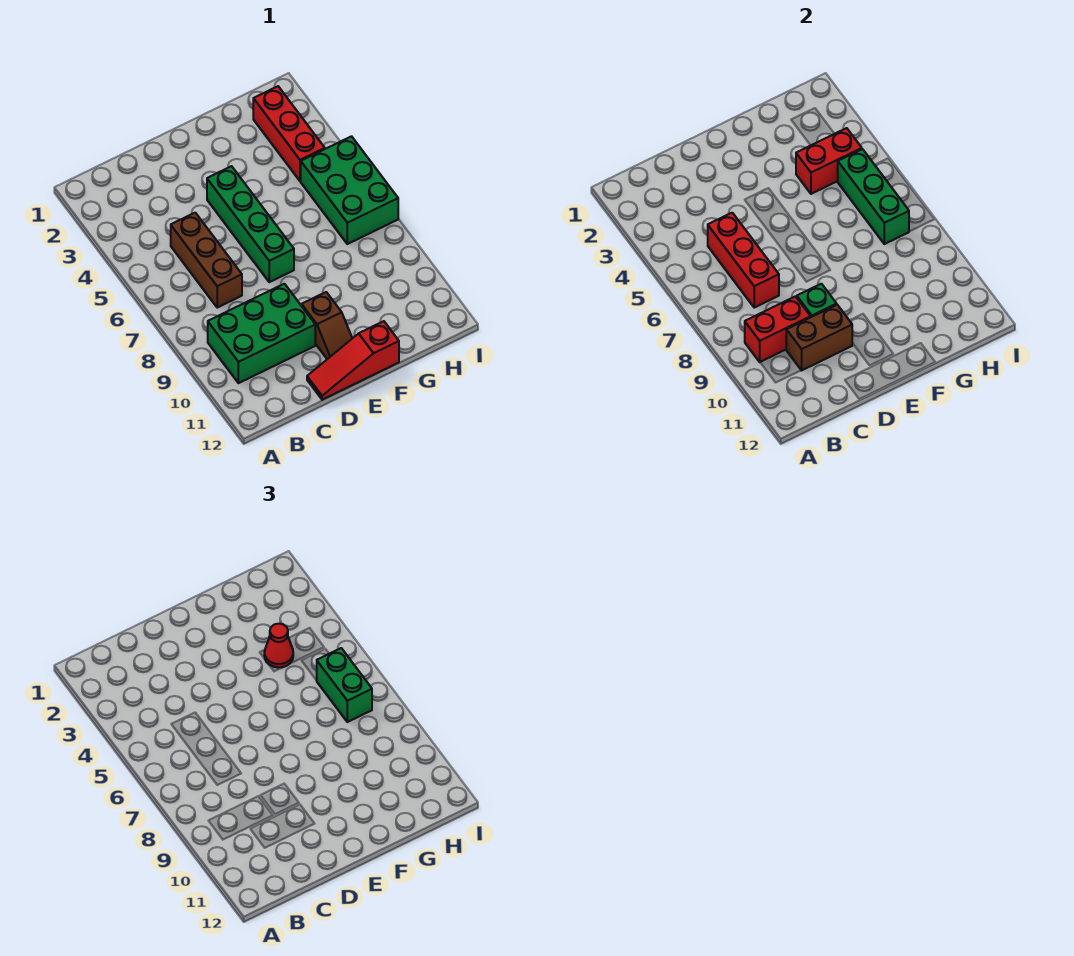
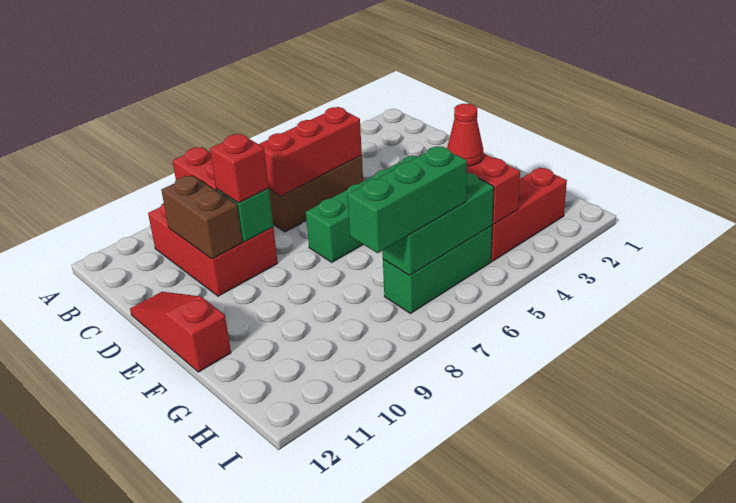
green 2x3 brick [208,284,315,383] -> red 2x3 brick [148,203,278,296]
none -> red 1x1 brick [210,134,269,203]
brown 1x2 slope [302,292,352,359] -> none
green 2x3 brick [301,136,398,244] -> green 1x3 brick [383,226,492,313]
green 1x2 brick [317,648,372,722] -> green 1x3 brick [347,146,467,253]

